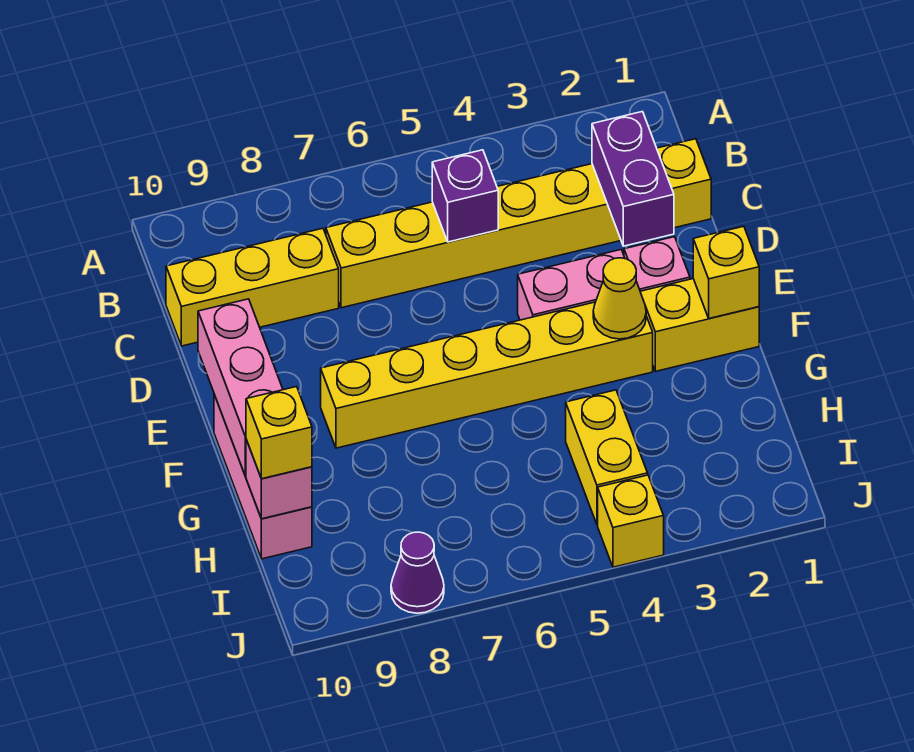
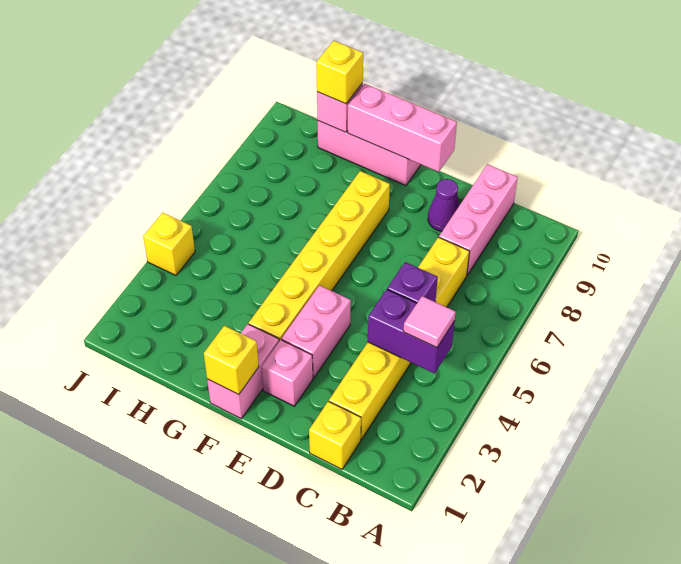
none -> pink 1x1 tile [403,296,456,348]
purple 1x2 brick [592,112,674,246] -> purple 1x2 brick moved to [368,289,455,373]
yellow 1x3 brick [166,228,339,346] -> pink 1x3 brick [439,164,518,275]
yellow 1x2 brick [640,279,759,371] -> pink 1x2 brick [207,324,279,419]
yellow 1x1 cone [593,258,646,339] -> none
yellow 1x2 brick [566,390,648,525] -> none
purple 1x1 cone [391,532,444,613] -> purple 1x1 cone moved to [428,179,460,231]

